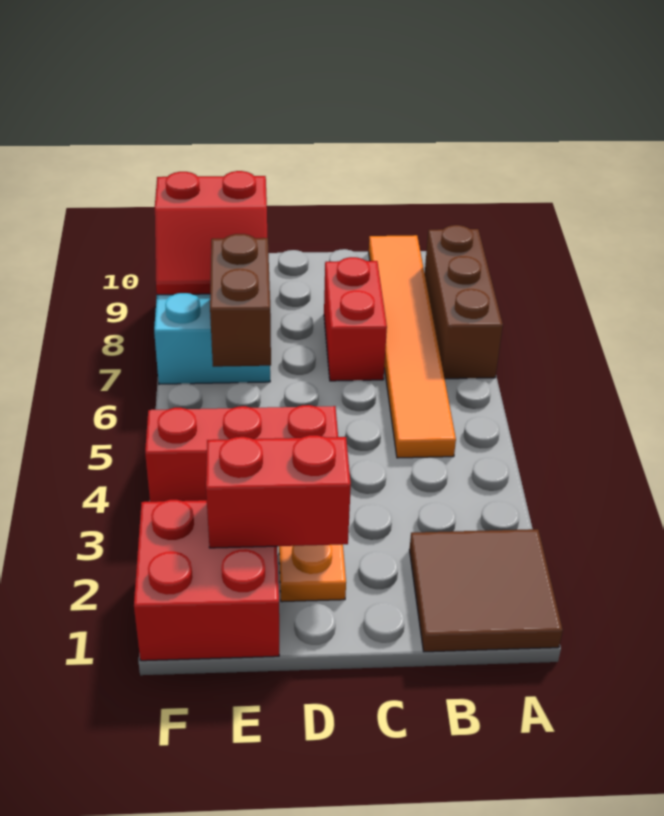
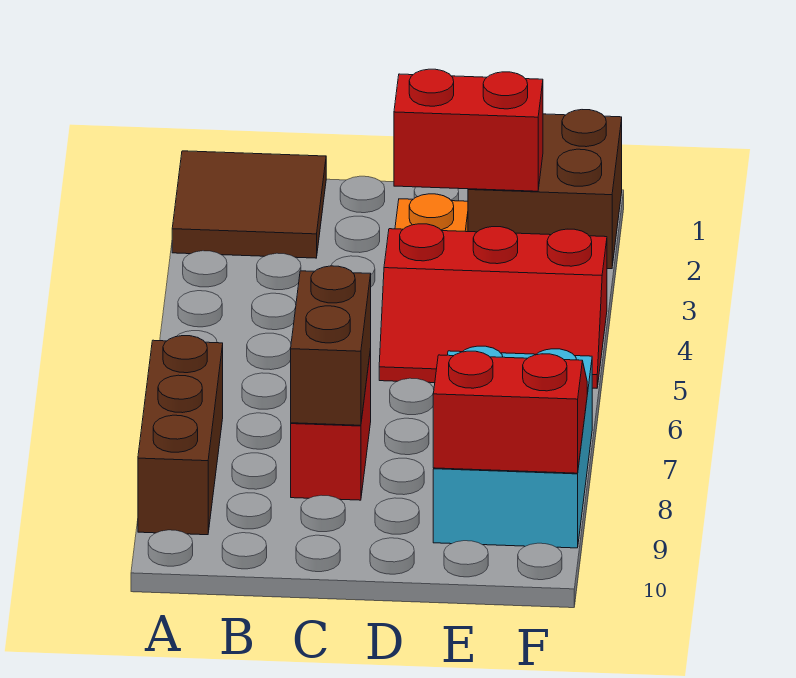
orange 1x6 tile [369,235,456,458] -> none
red 2x2 brick [134,500,279,661] -> brown 2x2 brick [468,110,622,269]
brown 1x2 brick [210,234,271,367] -> brown 1x2 brick moved to [291,266,371,425]

